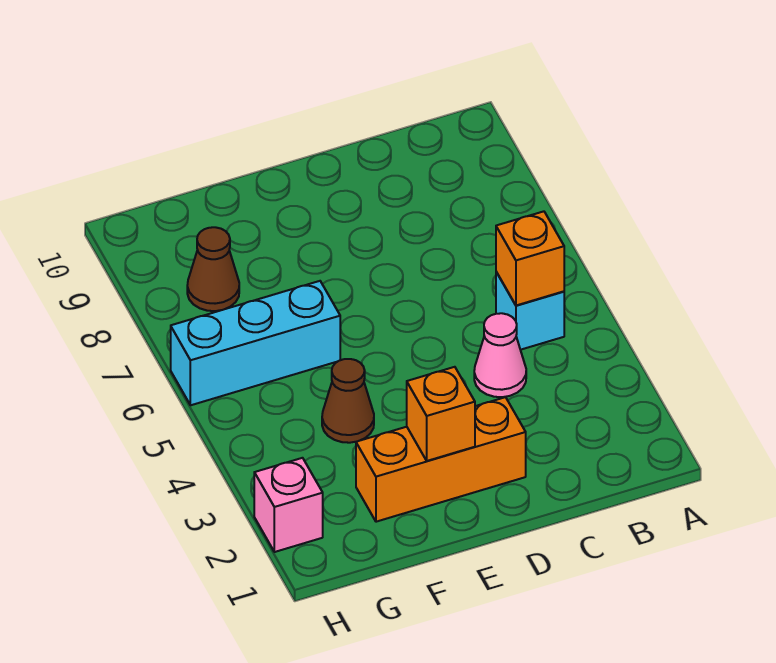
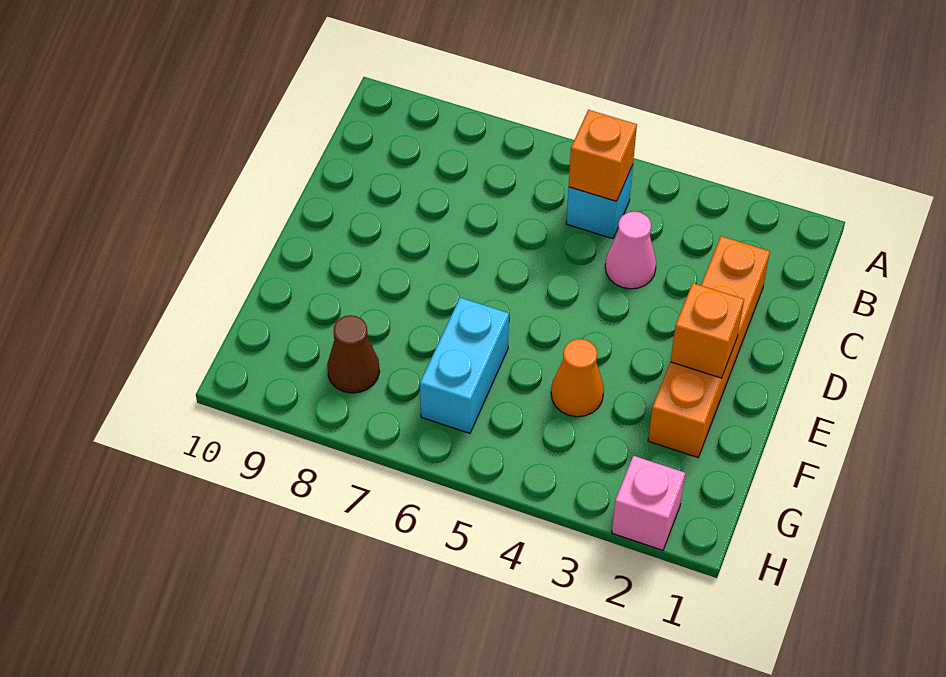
orange 1x3 brick [356,397,526,522] -> orange 1x4 brick [648,236,770,457]
brown 1x1 cone [322,359,374,443] -> orange 1x1 cone [551,339,604,417]
cyan 1x3 brick [171,281,340,405] -> cyan 1x2 brick [420,298,509,433]

